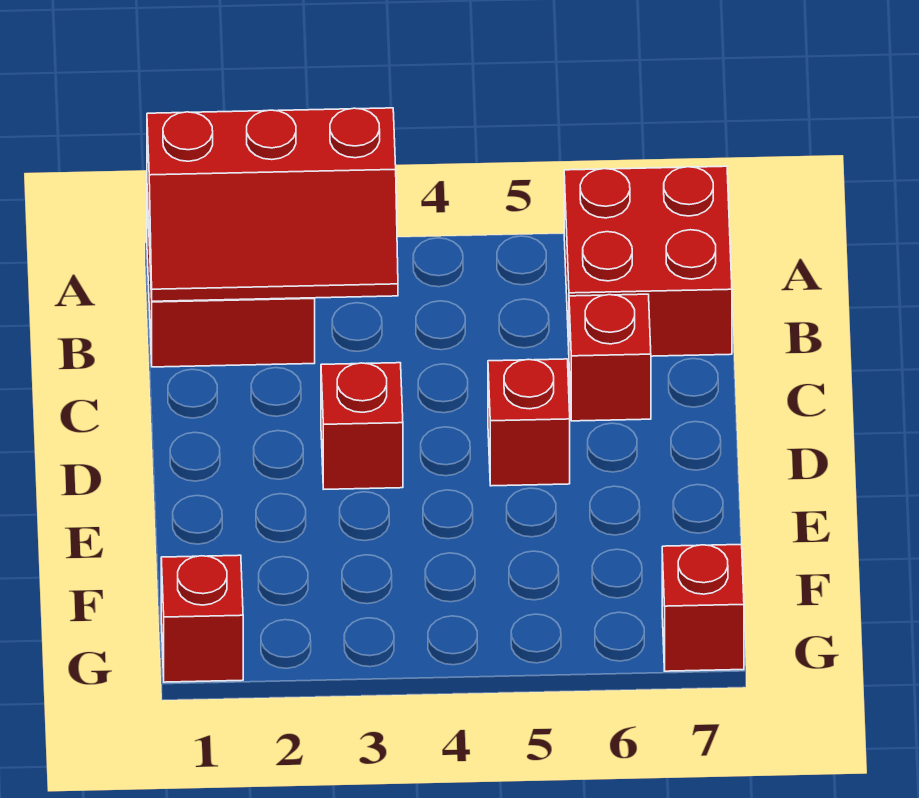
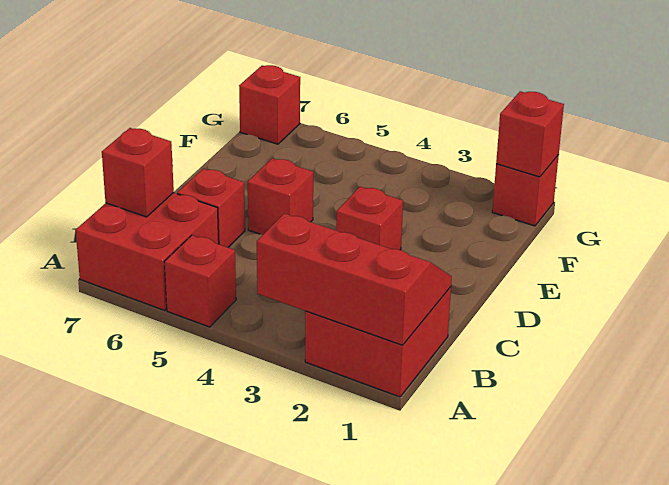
none -> red 1x1 brick [164,235,236,327]
none -> red 1x1 brick [102,128,174,217]
none -> red 1x1 brick [496,91,564,177]

